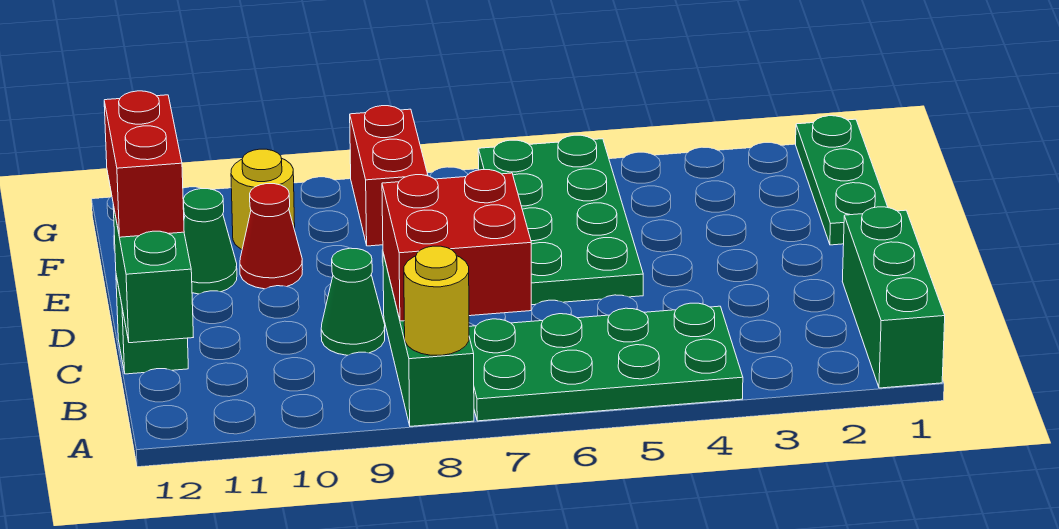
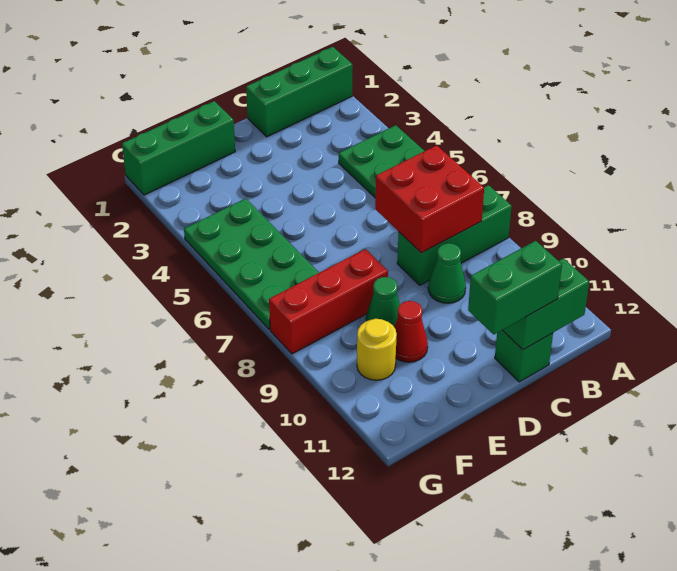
yellow 1x1 round brick [404,246,469,355] -> none
red 1x2 brick [104,91,184,237] -> green 1x2 brick [468,241,562,334]
green 2x4 plate [478,135,643,305] -> green 2x4 plate turned to [184,199,319,330]
green 1x3 plate [796,116,888,245] -> green 1x3 brick [122,101,235,195]
green 1x1 cone [183,189,237,294] -> green 1x1 cone moved to [366,277,400,326]
red 1x2 brick [350,106,428,246] -> red 1x3 brick [269,249,388,354]

